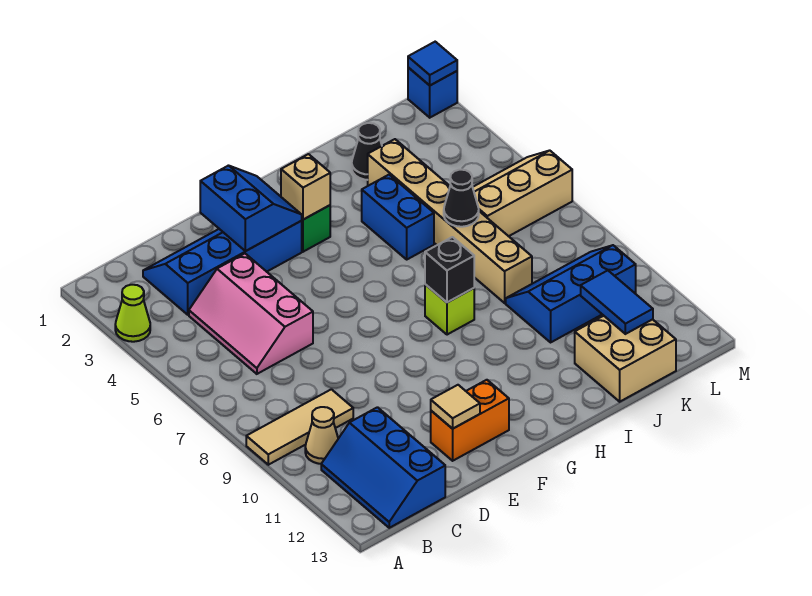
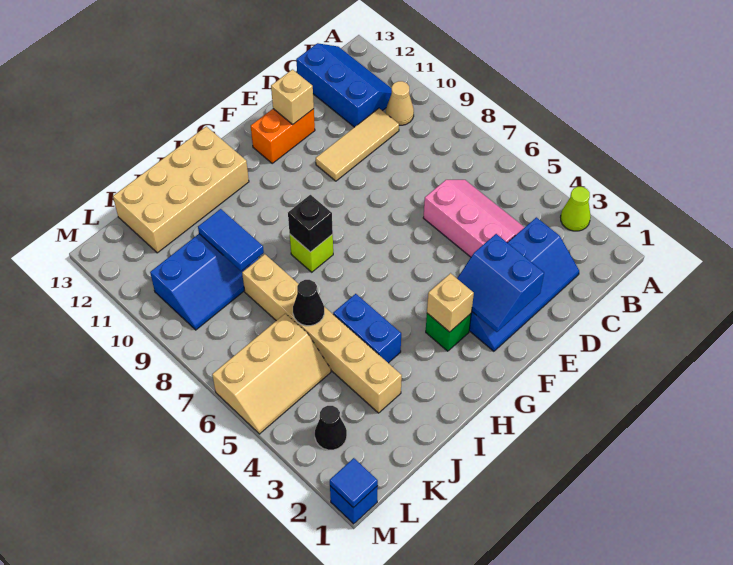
tan 1x3 tile [246,389,353,465] -> tan 1x3 tile moved to [316,108,399,181]
tan 1x1 tile [431,385,480,429] -> tan 1x1 brick [271,70,314,124]
black 1x1 cone [352,123,382,180] -> black 1x1 cone moved to [315,406,347,450]
tan 2x2 brick [575,316,676,402] -> tan 2x4 brick [113,126,249,253]
blue 1x2 tile [581,271,653,334] -> blue 1x2 tile moved to [198,209,264,271]

